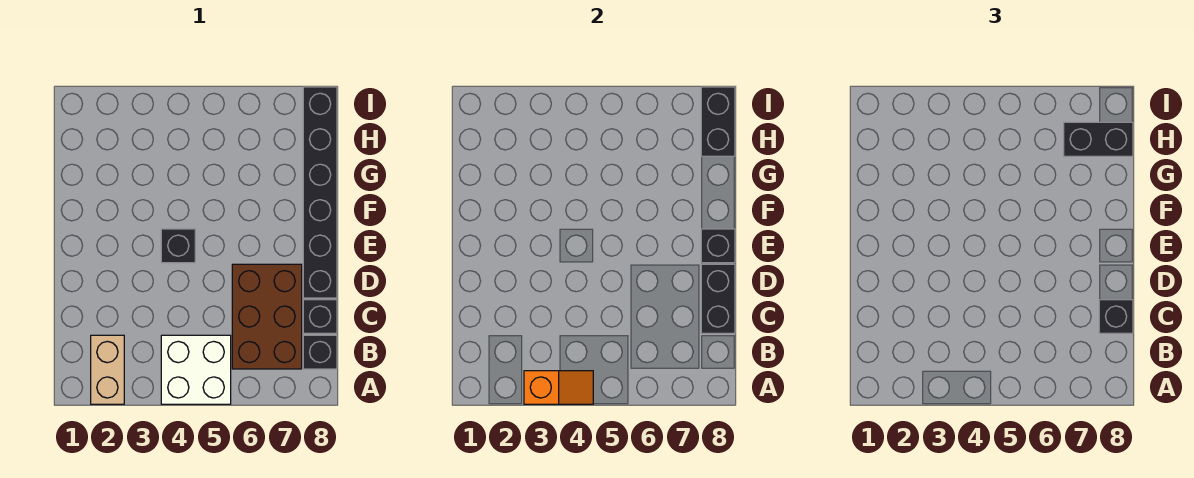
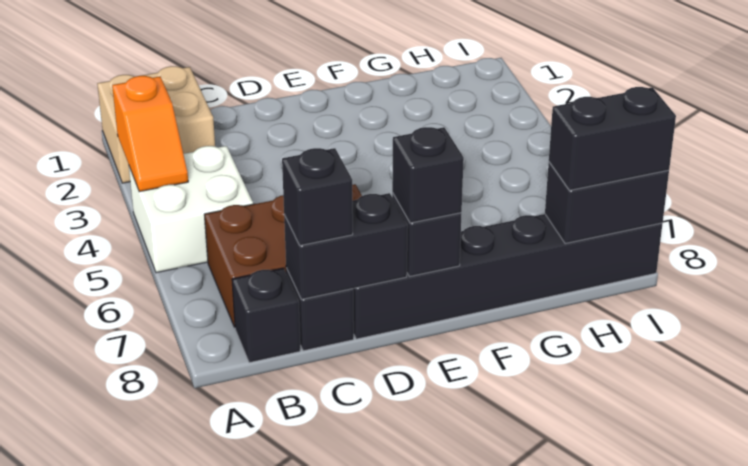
tan 1x2 brick [91,335,124,404] -> tan 2x2 brick [97,66,215,183]
black 1x1 brick [161,229,195,263] -> black 1x1 brick moved to [392,127,464,223]
black 1x2 brick [1064,122,1133,156] -> black 1x2 brick turned to [549,87,676,190]

